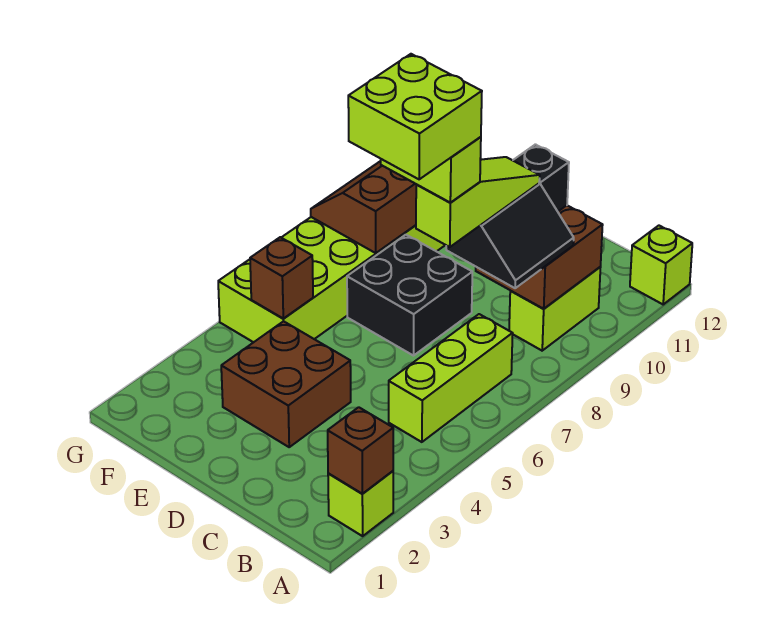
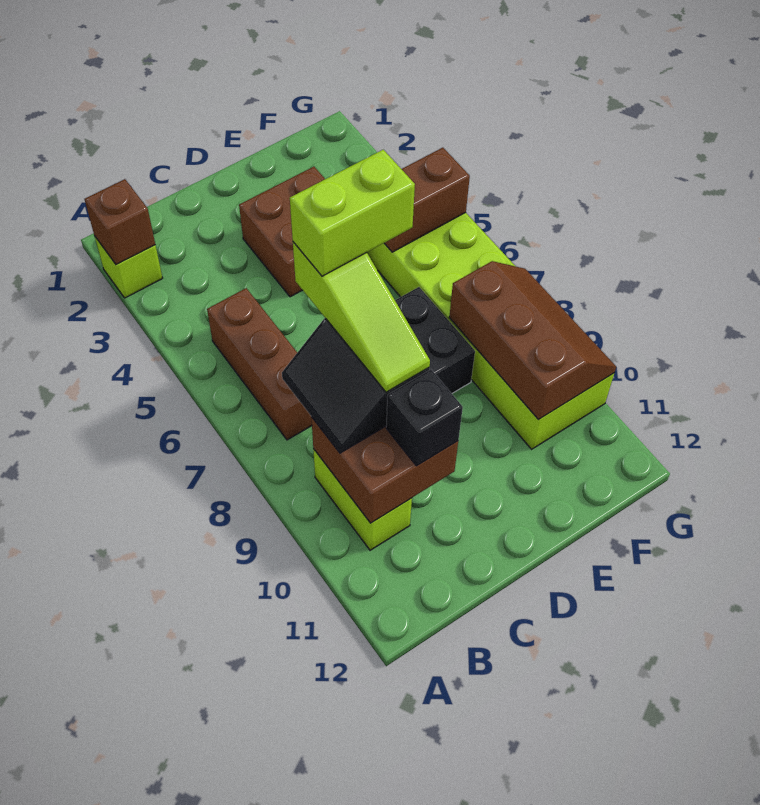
lime 1x1 brick [630,226,692,304] -> none
lime 1x3 brick [389,314,513,442] -> brown 1x3 brick [207,288,312,440]
lime 2x2 brick [348,54,482,179] -> none
brown 1x1 brick [250,237,313,318] -> brown 1x2 brick [384,148,470,252]

